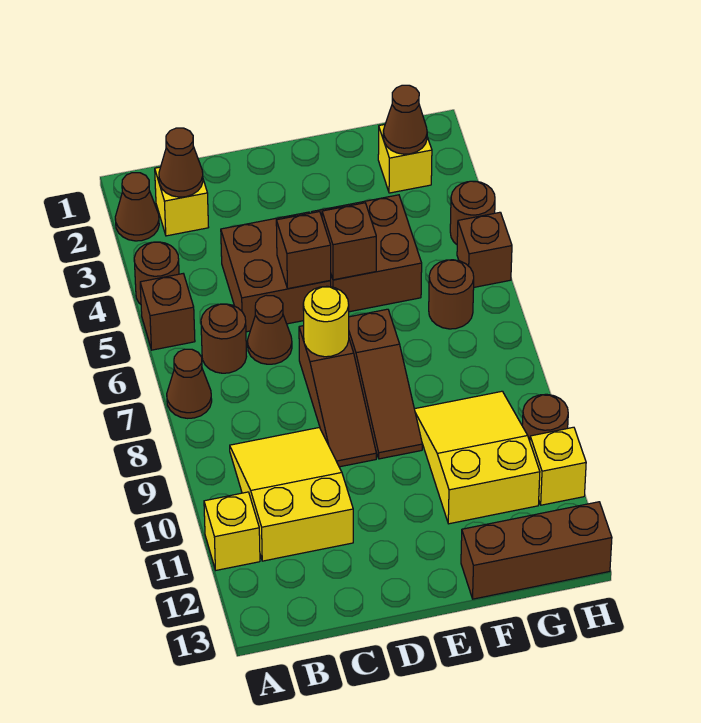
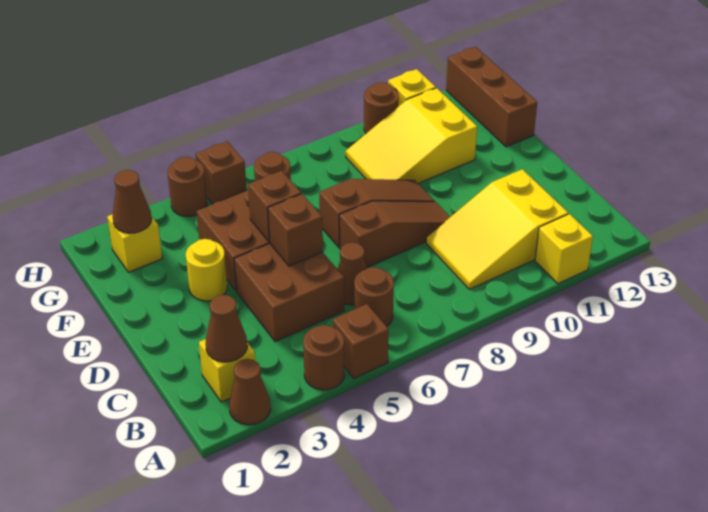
brown 1x1 cone [167,349,212,418] -> none
yellow 1x1 round brick [303,286,349,357] -> yellow 1x1 round brick moved to [186,239,227,301]

